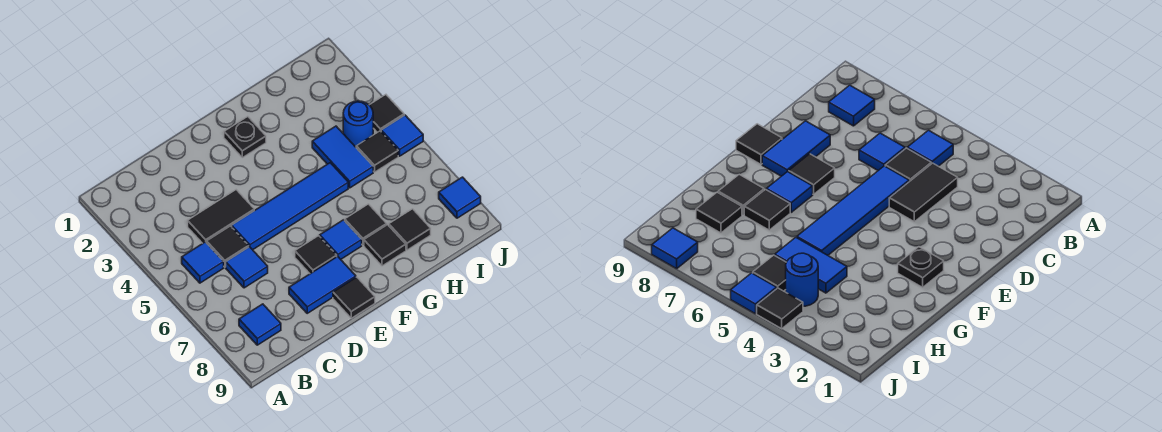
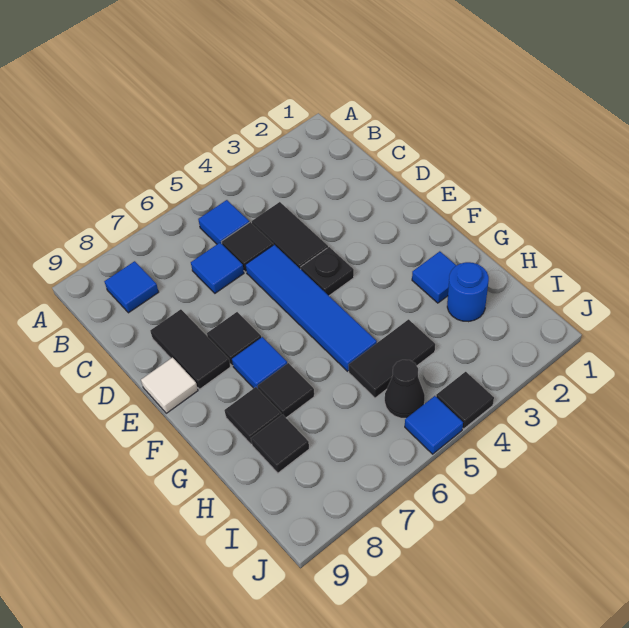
blue 1x2 tile [289,256,356,313] -> black 1x2 tile [150,309,231,389]
black 1x1 tile [333,277,375,318] -> white 1x1 tile [141,358,198,413]
black 1x1 plate [224,117,266,158] -> black 1x1 plate moved to [301,247,354,296]
blue 1x2 tile [312,126,373,188] -> black 1x2 tile [348,319,435,398]
blue 1x1 round brick [343,101,373,146] -> blue 1x1 round brick moved to [447,262,489,322]
black 1x1 tile [356,131,398,172] -> black 1x1 cone [385,360,425,419]
blue 1x1 tile [439,177,481,218] -> blue 1x1 tile moved to [412,251,456,303]

